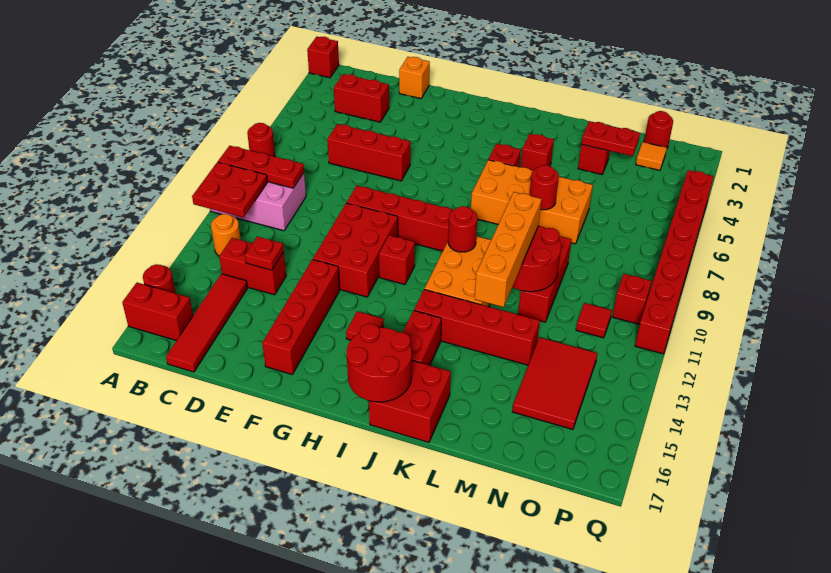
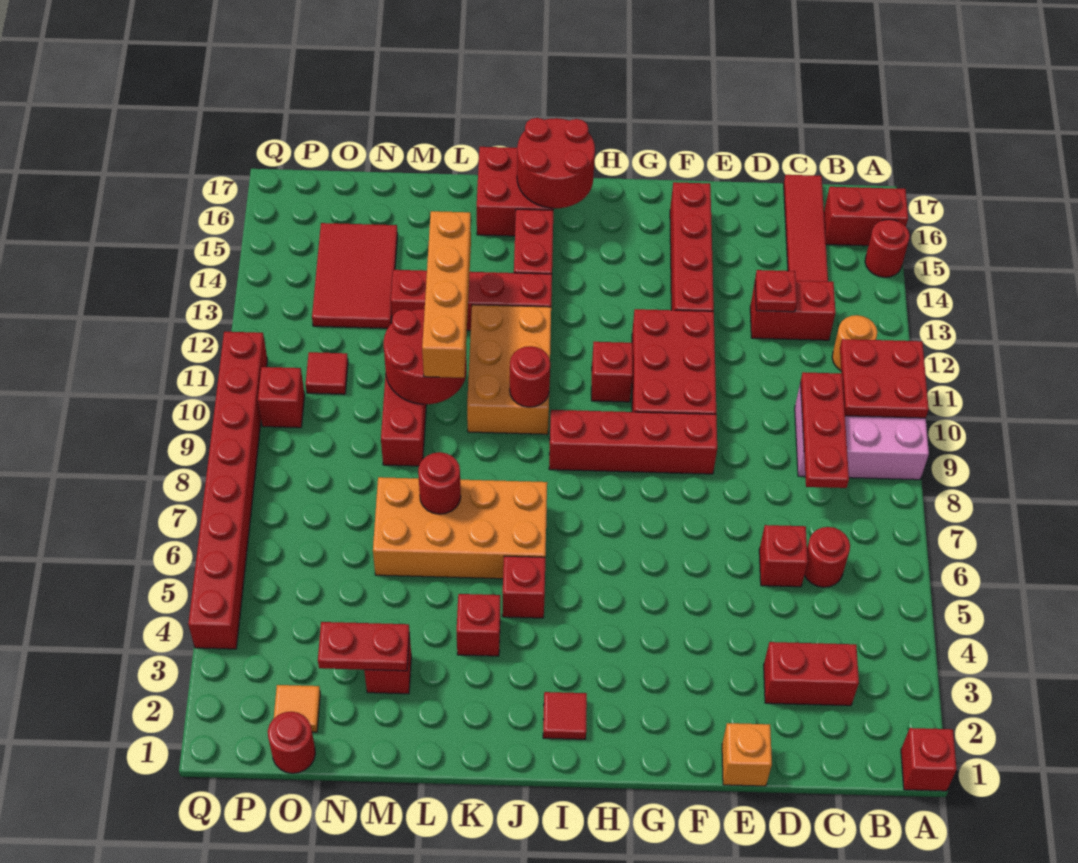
red 1x1 round brick [247,123,275,157] -> red 1x1 round brick moved to [804,527,850,587]
red 1x3 plate [218,146,304,188] -> red 1x3 plate turned to [800,372,849,488]
red 1x3 brick [327,124,410,181] -> red 1x1 brick [759,525,808,587]
red 1x1 tile [346,311,384,340] -> red 1x1 tile moved to [543,692,587,739]

